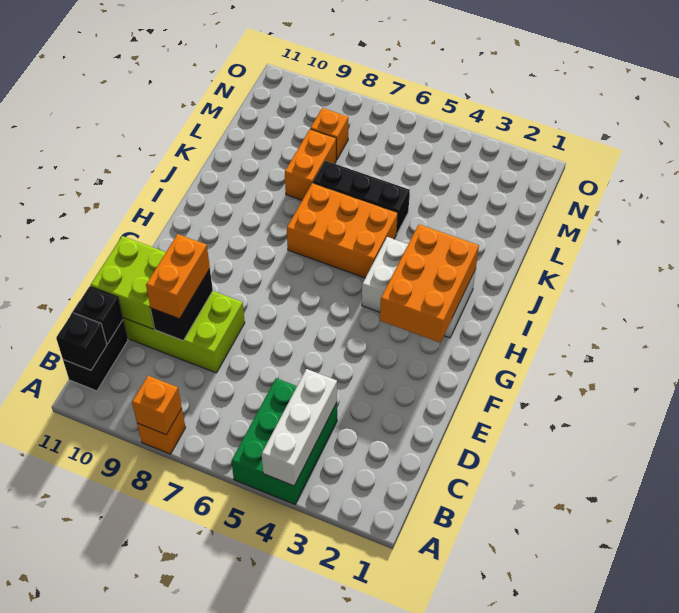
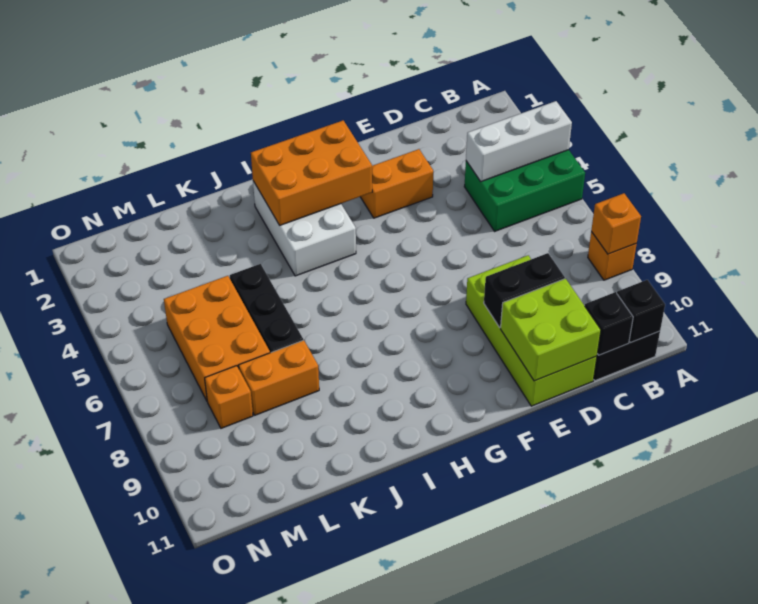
orange 1x2 brick [146,234,210,319] -> orange 1x2 brick moved to [361,149,433,218]
orange 2x3 brick [287,183,398,278] -> orange 2x3 brick moved to [164,276,270,400]

